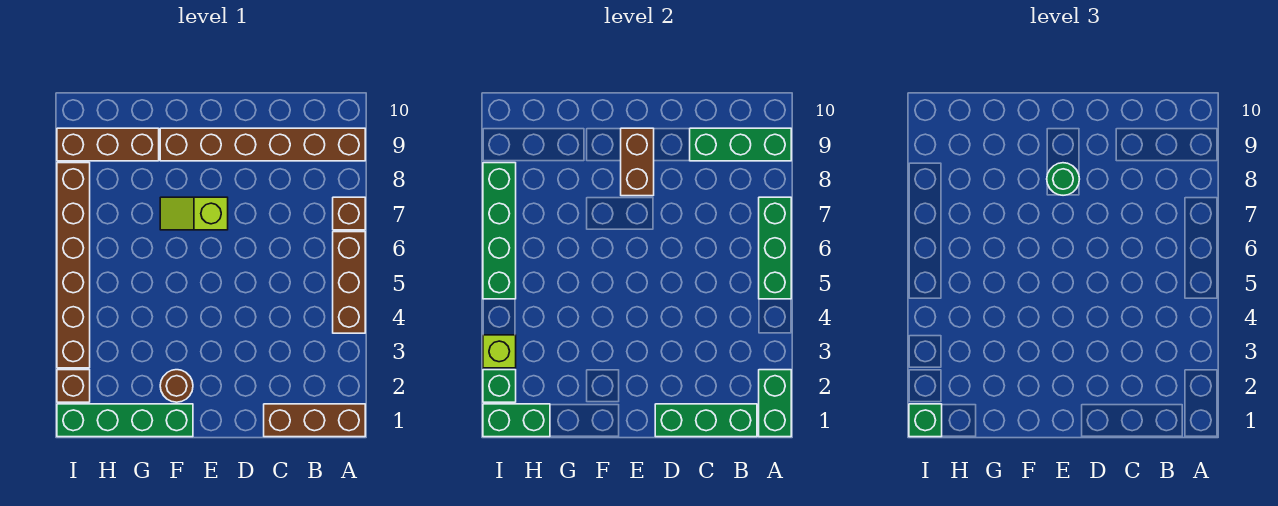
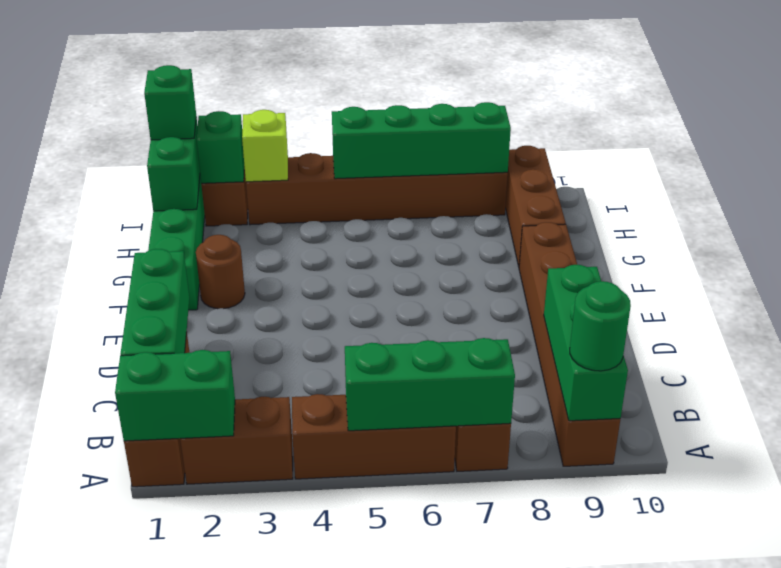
lime 1x2 slope [160,197,228,230] -> none
brown 1x2 brick [621,128,654,196] -> brown 1x2 brick moved to [180,397,293,484]
green 1x1 round brick [1047,163,1079,195] -> green 1x1 round brick moved to [570,281,631,371]

